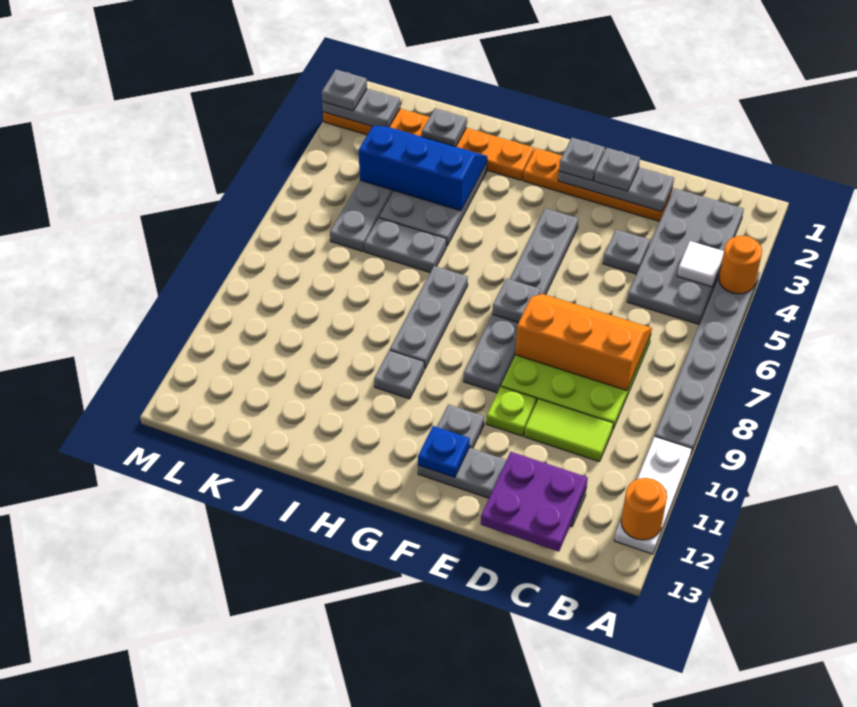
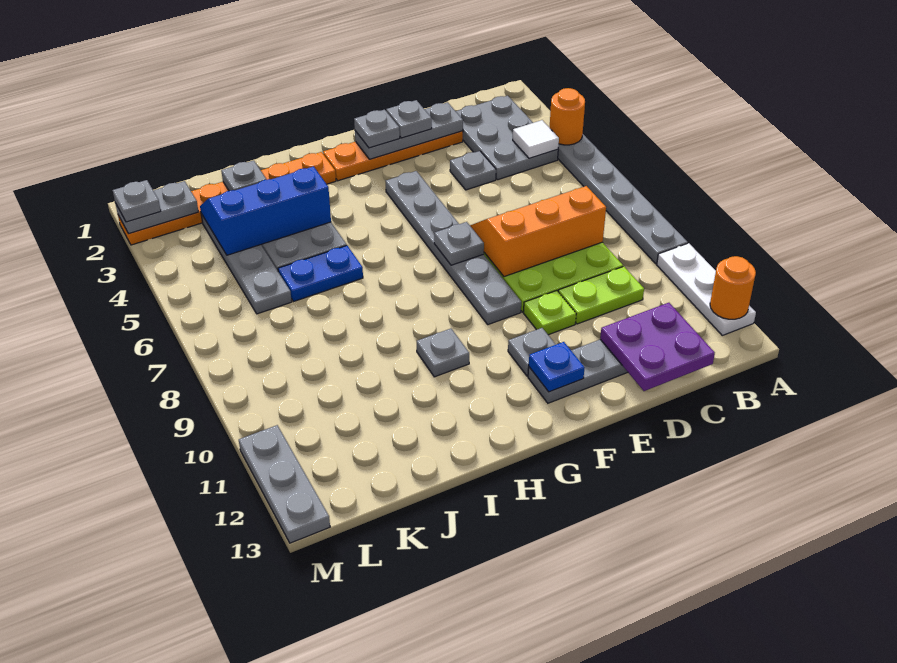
grey 2x4 plate [627,188,744,324] -> grey 2x3 plate [456,96,558,180]
lime 1x2 tile [524,399,613,462] -> lime 1x2 plate [558,266,644,324]
grey 1x3 plate [390,266,468,369] -> grey 1x3 plate moved to [239,425,330,543]
grey 1x2 plate [364,218,446,272] -> blue 1x2 plate [278,246,363,302]

